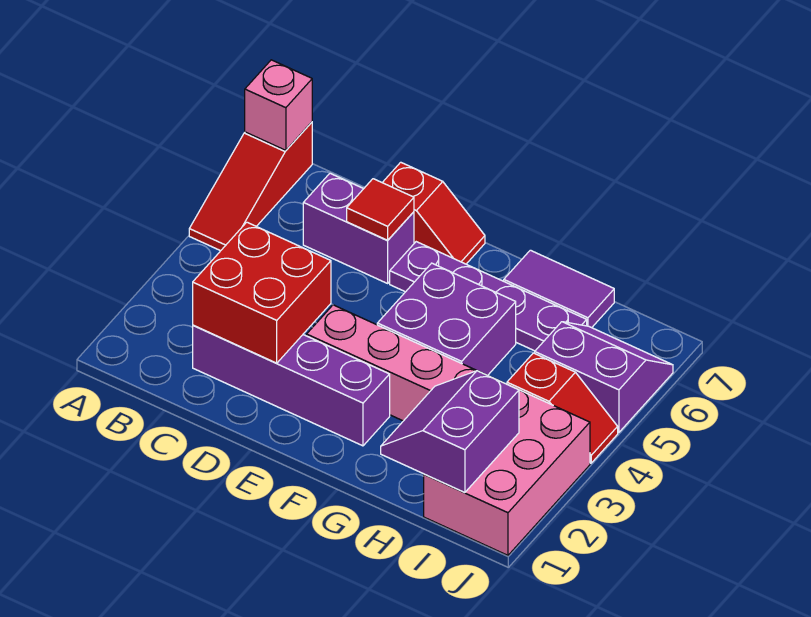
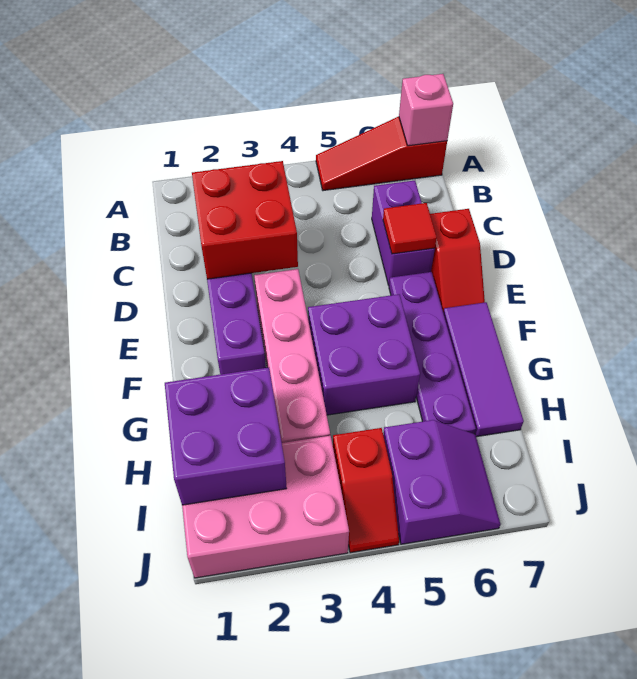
purple 1x2 tile [504,250,614,328] -> purple 1x3 tile [443,302,524,437]
purple 2x2 slope [381,371,519,493] -> purple 2x2 brick [165,368,287,505]

